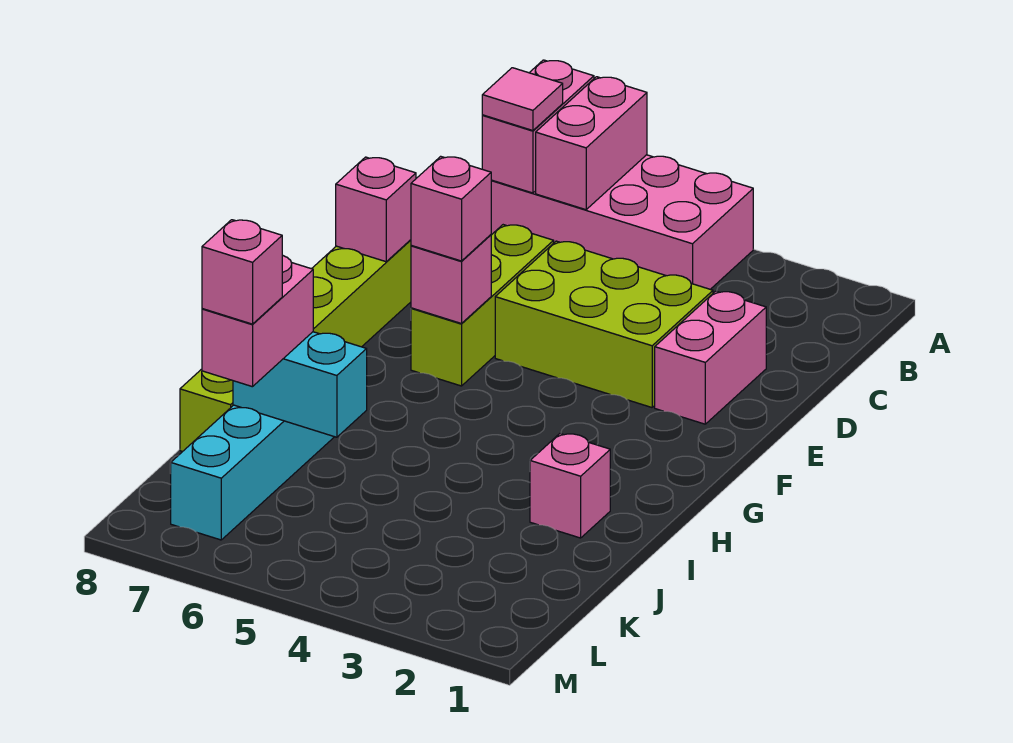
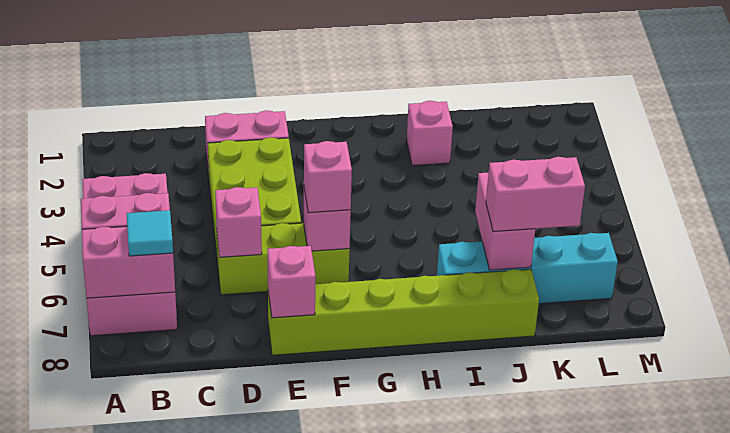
pink 1x1 tile [482,68,563,131] -> cyan 1x1 tile [126,210,173,256]
cyan 1x2 brick [233,332,367,437] -> pink 1x2 brick [475,172,535,270]
pink 1x1 brick [202,220,282,324] -> pink 1x1 brick moved to [215,187,262,257]

